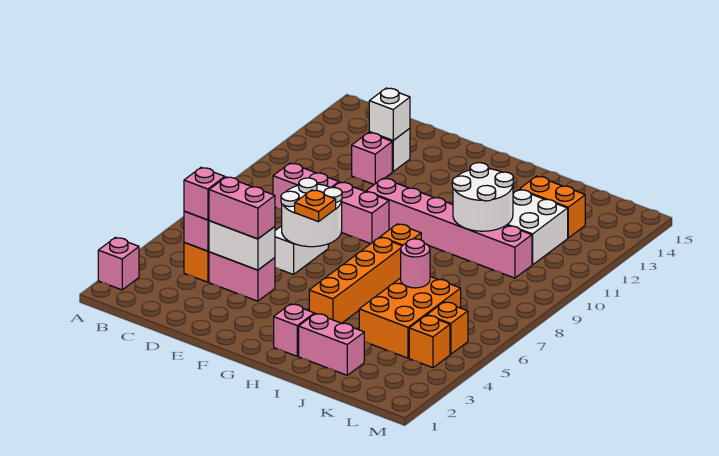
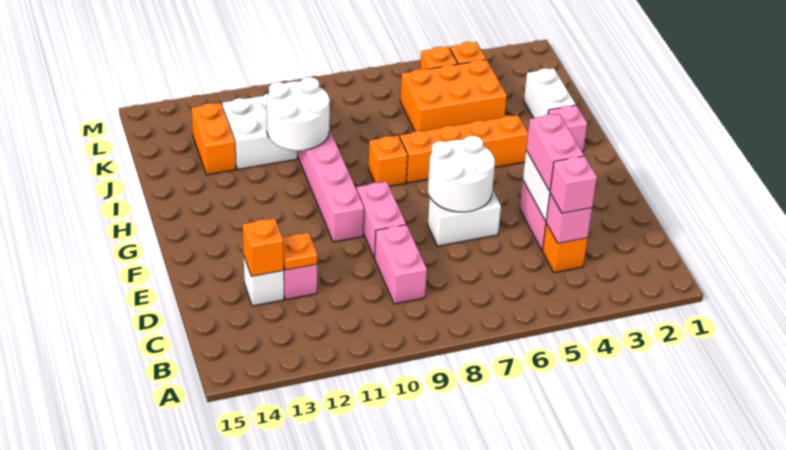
pink 1x1 brick [98,238,139,290] -> none
white 1x1 brick [369,88,410,140] -> orange 1x1 brick [243,218,284,276]
orange 1x1 plate [295,190,336,222] -> orange 1x1 plate moved to [283,233,317,270]
pink 1x2 brick [299,314,364,375] -> white 1x2 brick [524,68,576,118]
pink 1x1 round brick [401,239,430,288] -> none

